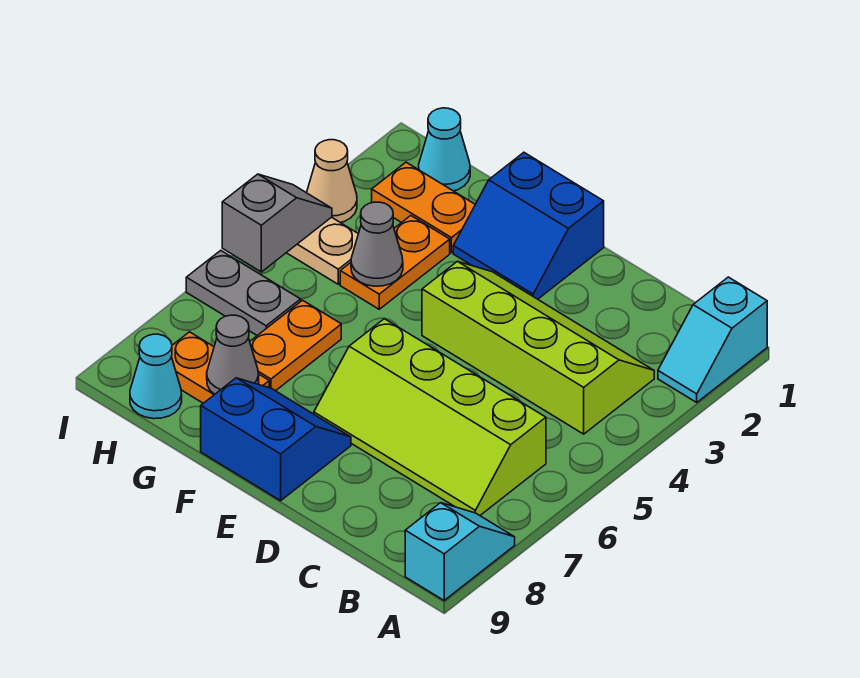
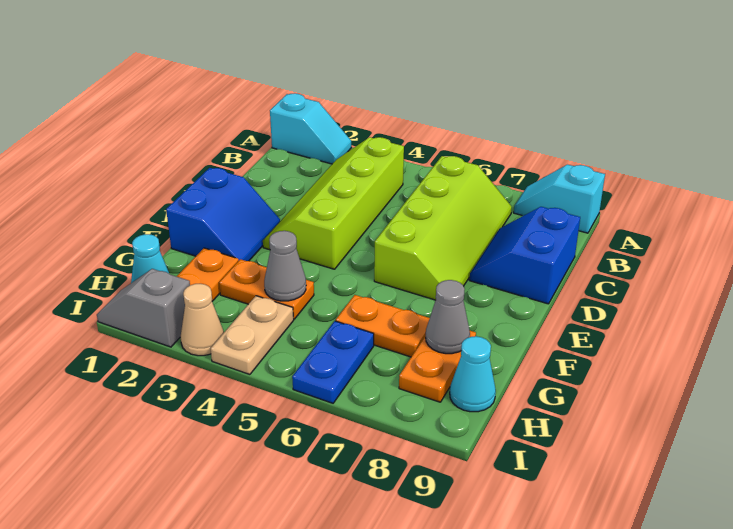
blue 2x2 slope [201,378,351,501] -> blue 2x2 slope moved to [470,207,580,304]
grey 1x2 plate [186,250,301,335] -> blue 1x2 plate [292,321,374,403]
grey 1x2 slope [222,174,332,272] -> grey 1x2 slope moved to [97,269,190,347]

